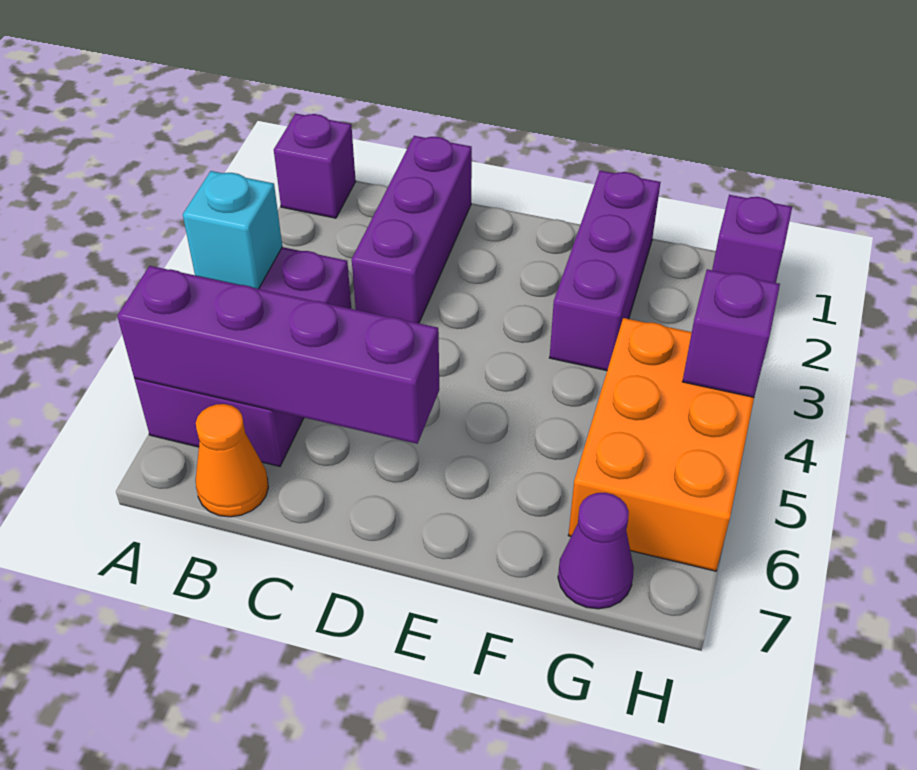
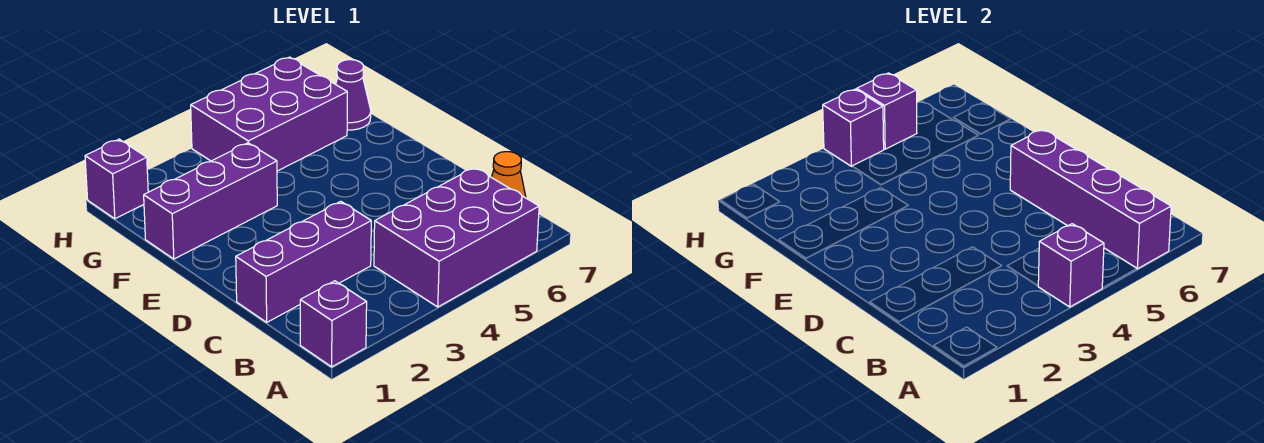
cyan 1x1 brick [183,171,282,289] -> purple 1x1 brick [1038,224,1104,307]
orange 2x3 brick [568,318,754,571] -> purple 2x3 brick [191,57,347,171]
none -> purple 1x1 brick [857,73,917,149]

